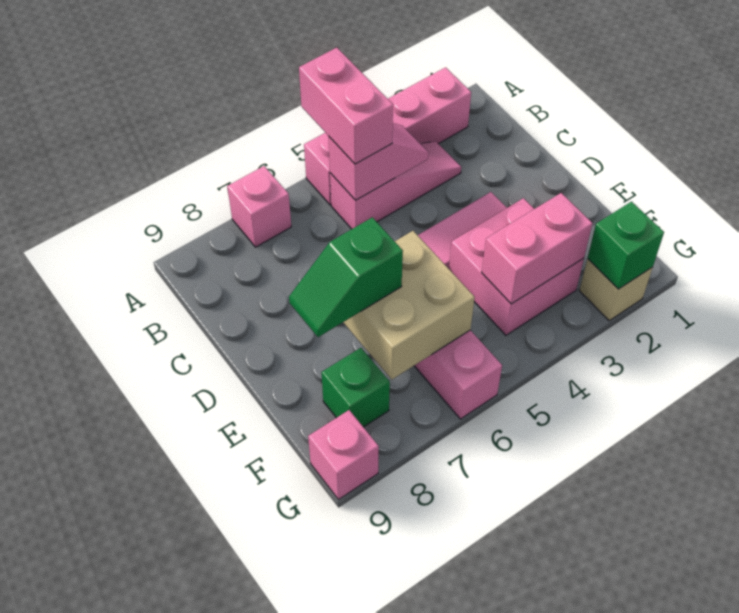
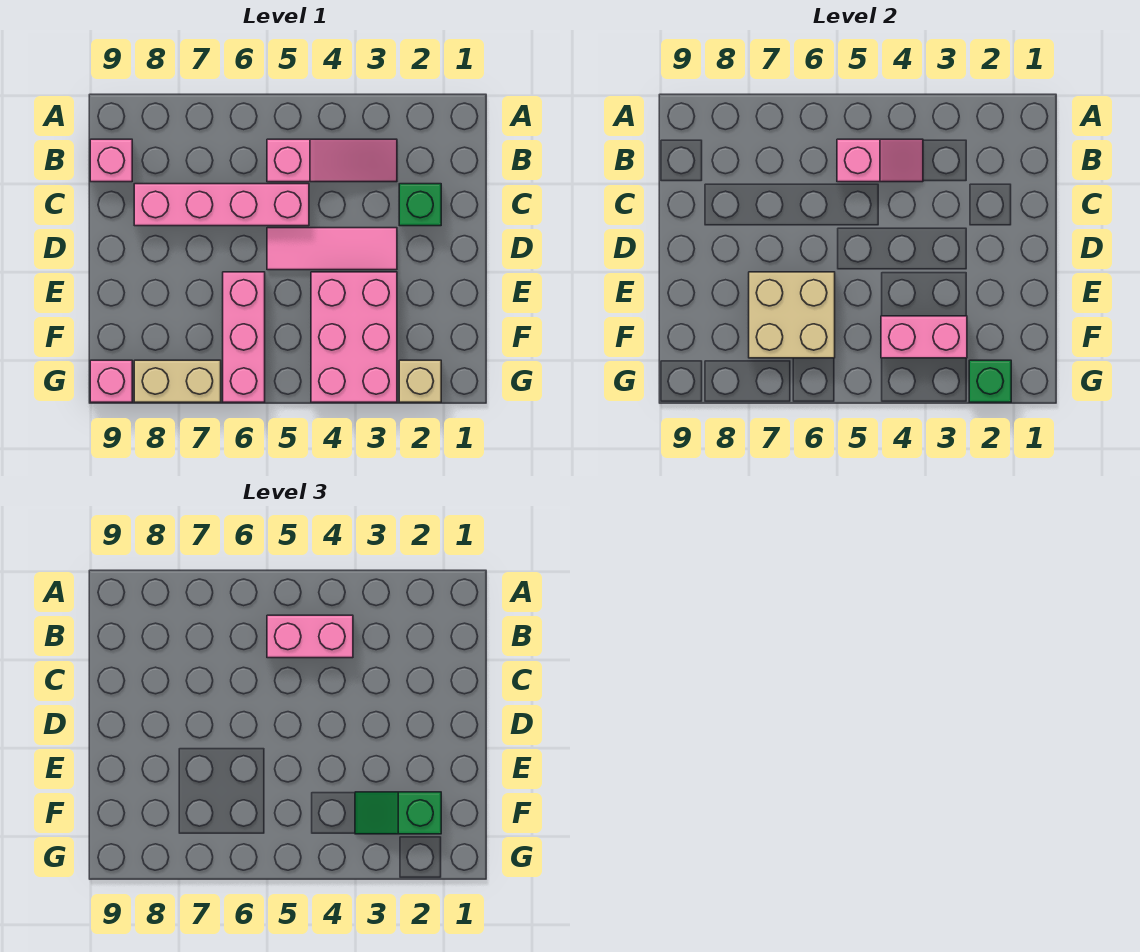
pink 1x4 brick [304,67,471,205] -> pink 1x4 brick moved to [134,184,309,226]
pink 1x2 brick [299,48,393,164] -> pink 1x2 brick turned to [267,615,353,658]
pink 1x1 brick [227,166,291,247] -> pink 1x1 brick moved to [90,139,132,182]
pink 2x2 brick [449,198,584,335] -> pink 2x3 brick [311,272,397,402]
green 1x2 slope [289,217,403,337] -> green 1x2 slope moved to [355,792,441,834]
green 1x1 brick [321,348,390,427] -> green 1x1 brick moved to [399,184,441,226]
none -> tan 1x2 brick [134,360,221,402]

